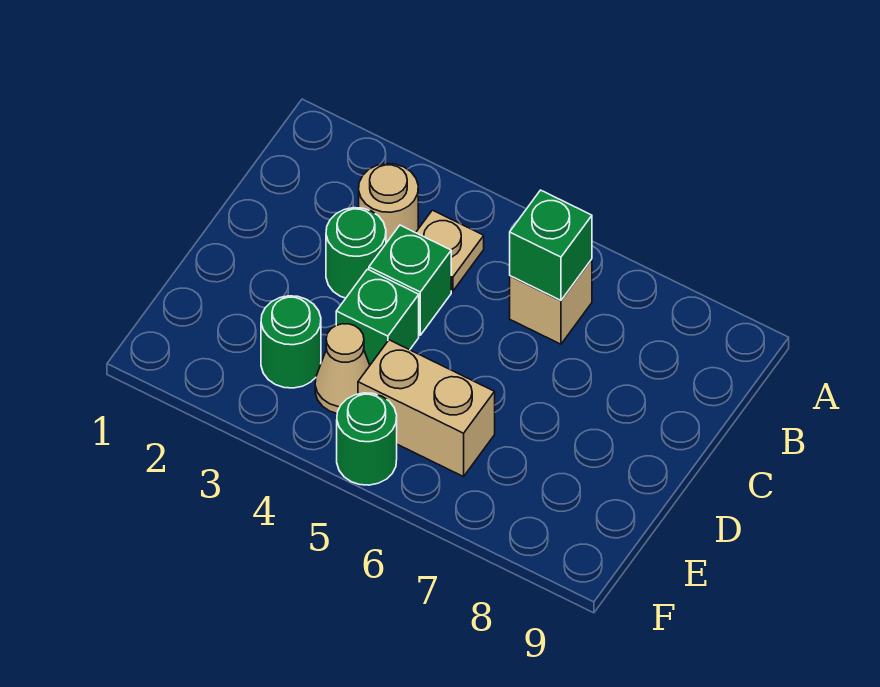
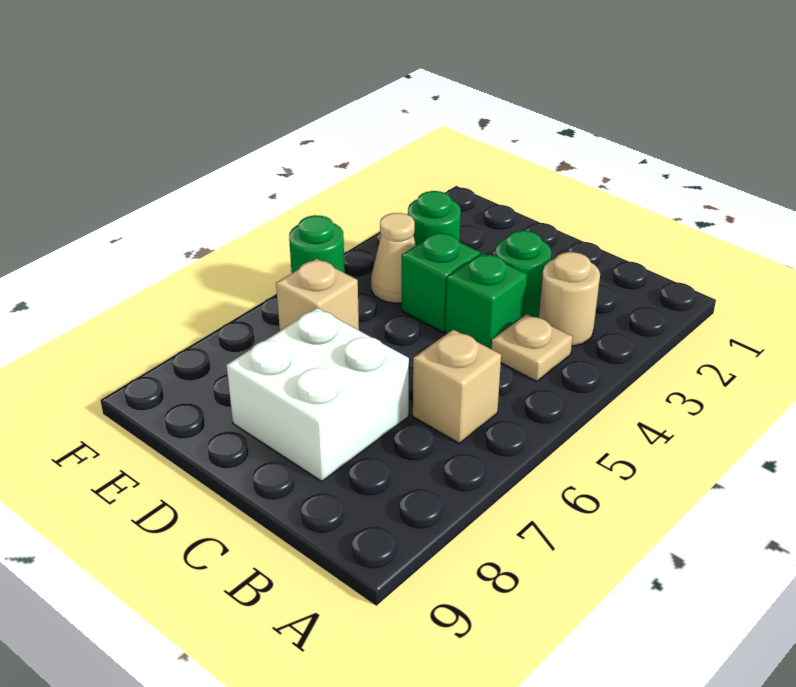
green 1x1 brick [510,190,592,301] -> none
none -> white 2x2 brick [227,308,409,481]
tan 1x2 brick [358,340,495,477] -> tan 1x1 brick [276,259,359,331]

